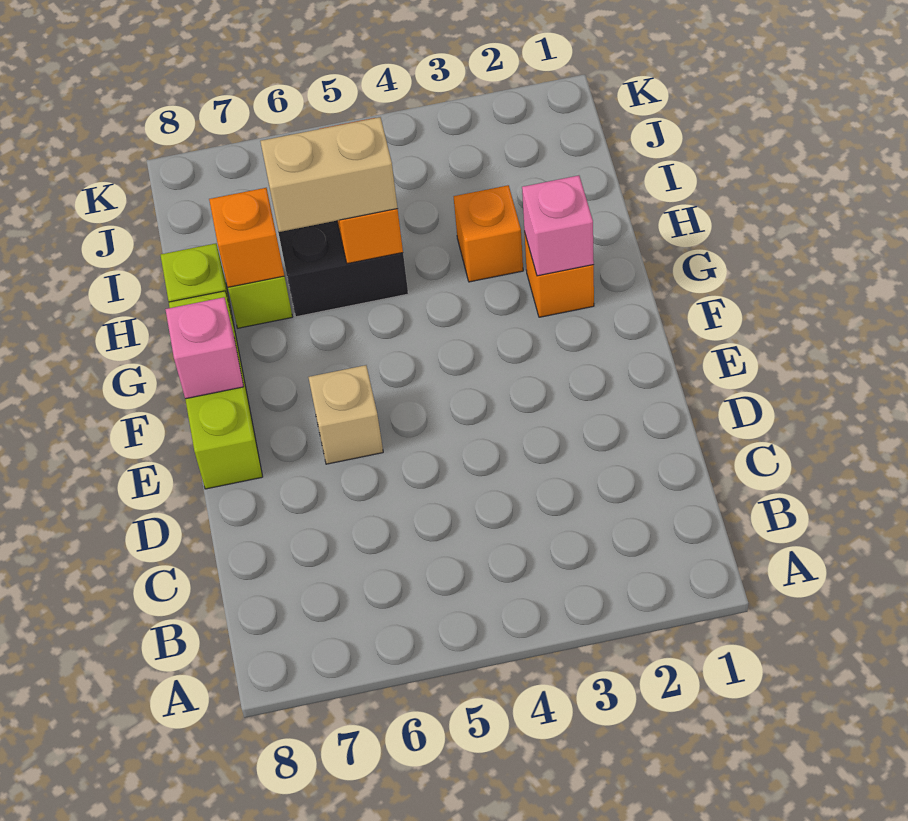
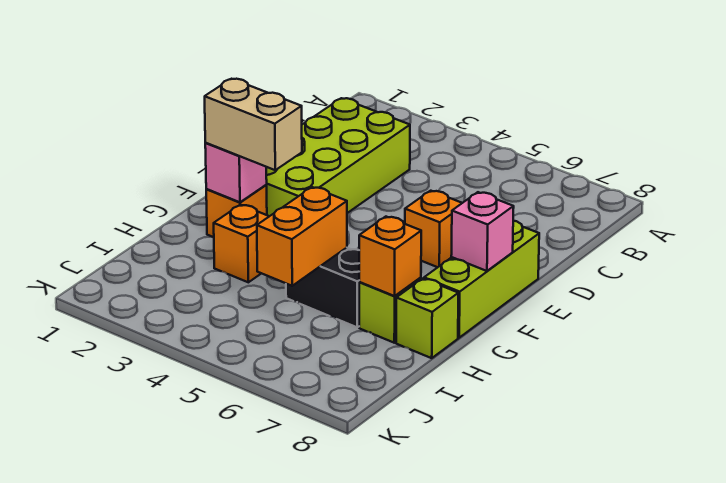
none -> lime 2x4 brick [266,98,410,216]
tan 1x1 brick [308,365,383,464] -> orange 1x1 brick [405,191,462,267]
tan 1x2 brick [260,117,398,232] -> tan 1x2 brick moved to [205,79,302,170]

